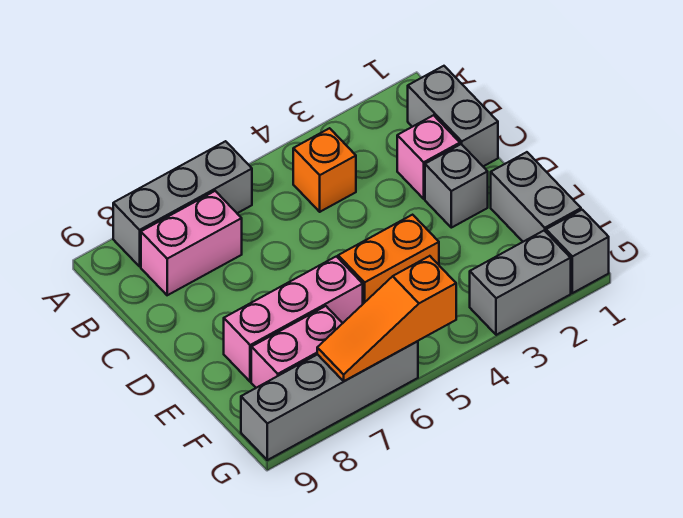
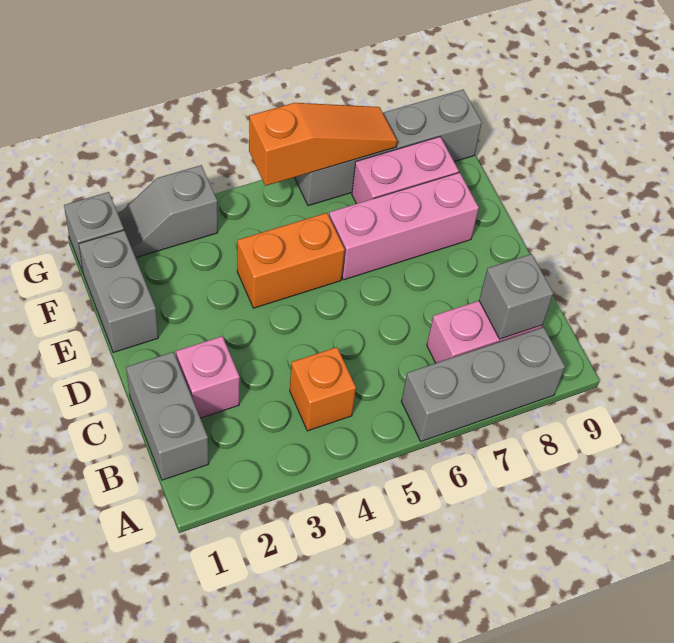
grey 1x1 brick [425,144,488,228] -> grey 1x1 brick moved to [479,254,553,339]
grey 1x2 brick [470,231,571,335] -> grey 1x2 slope [118,165,218,258]

